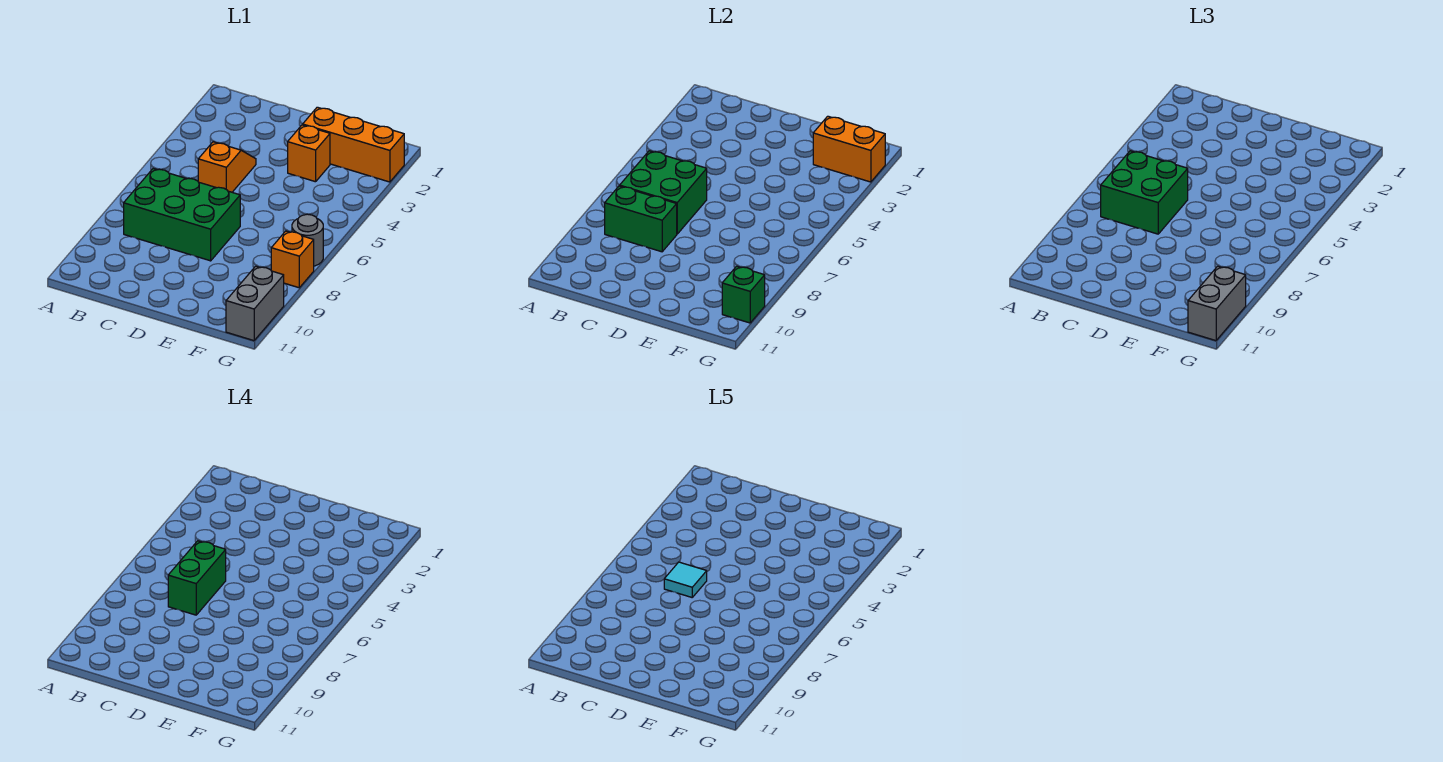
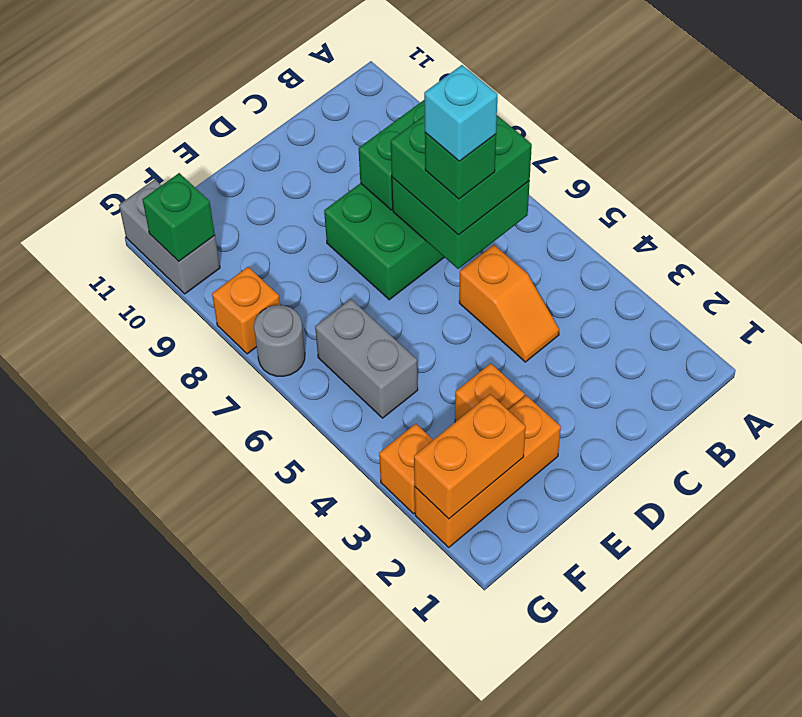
green 1x2 brick [168,541,226,615] -> green 1x1 brick [425,133,496,199]
cyan 1x1 tile [664,562,707,597] -> cyan 1x1 brick [424,65,497,161]
none -> orange 1x1 brick [379,424,433,514]
grey 1x2 brick [1188,266,1246,341] -> grey 1x2 brick moved to [315,299,418,418]

